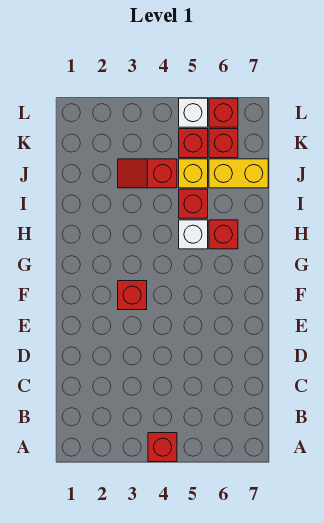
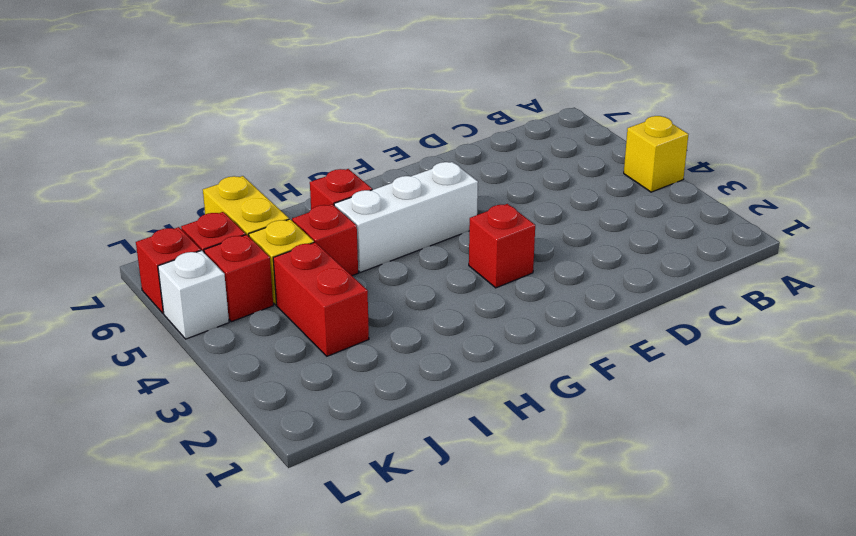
red 1x1 brick [148,433,177,462] -> yellow 1x1 brick [624,116,688,192]
white 1x1 brick [179,220,208,249] -> white 1x3 brick [334,162,478,272]
red 1x2 slope [118,159,177,188] -> red 1x2 brick [273,242,369,356]

